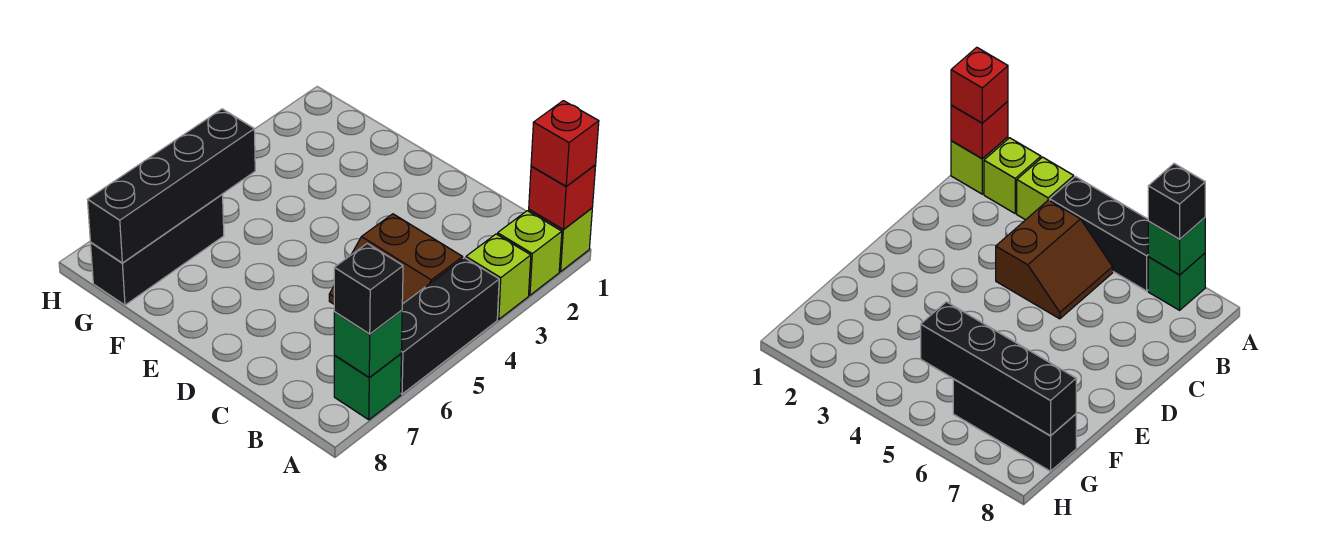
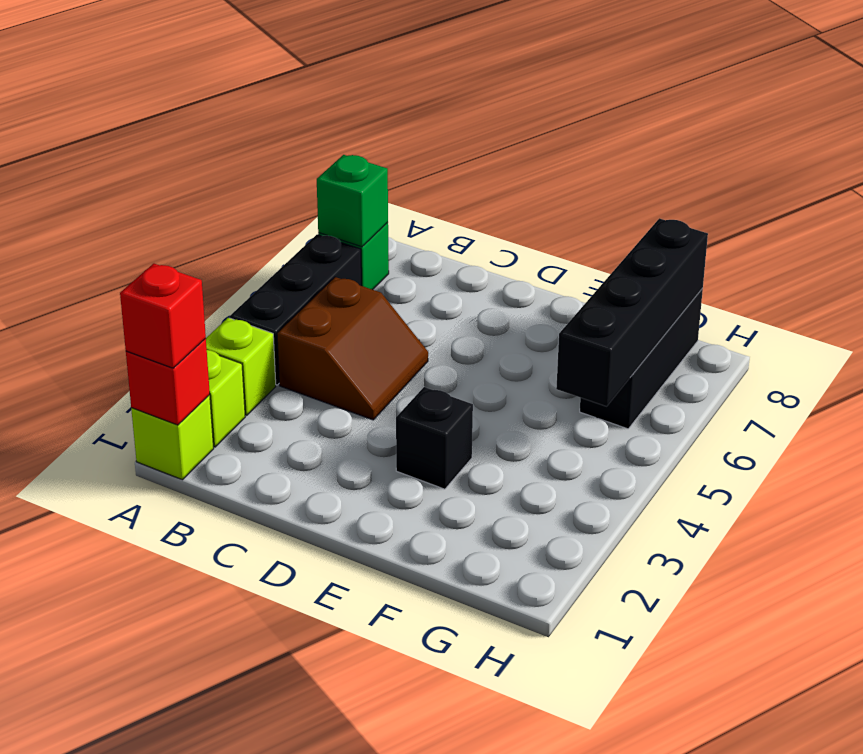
black 1x1 brick [334,243,403,334] -> black 1x1 brick moved to [396,387,473,489]
brown 2x2 slope [329,214,463,304] -> brown 2x2 slope turned to [277,277,428,420]

